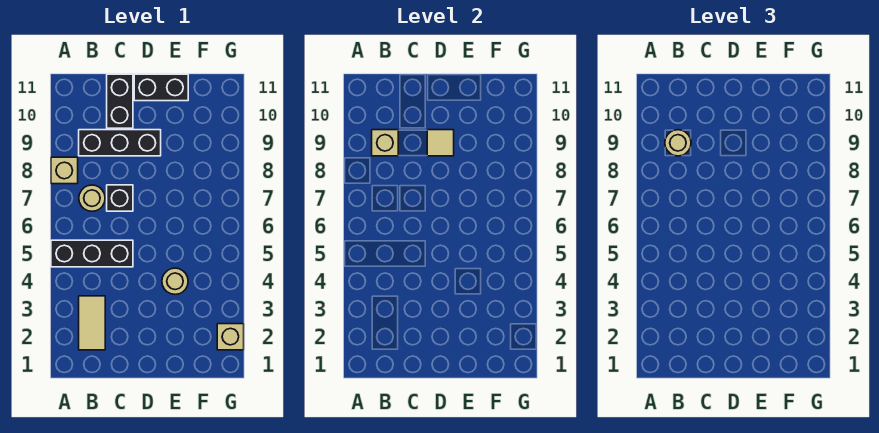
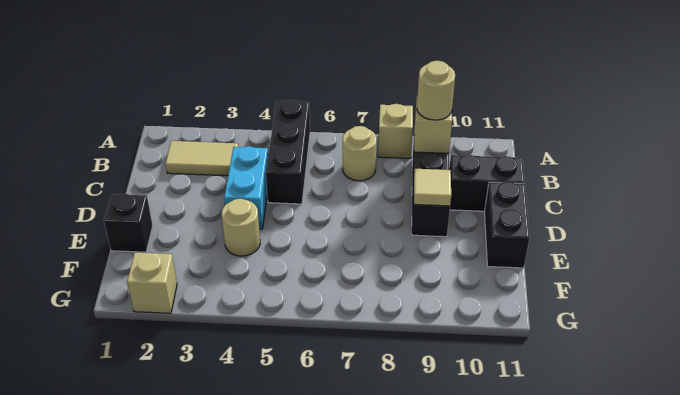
none -> cyan 1x2 brick [224,146,268,229]
black 1x1 brick [107,185,133,211] -> black 1x1 brick moved to [104,194,153,252]

